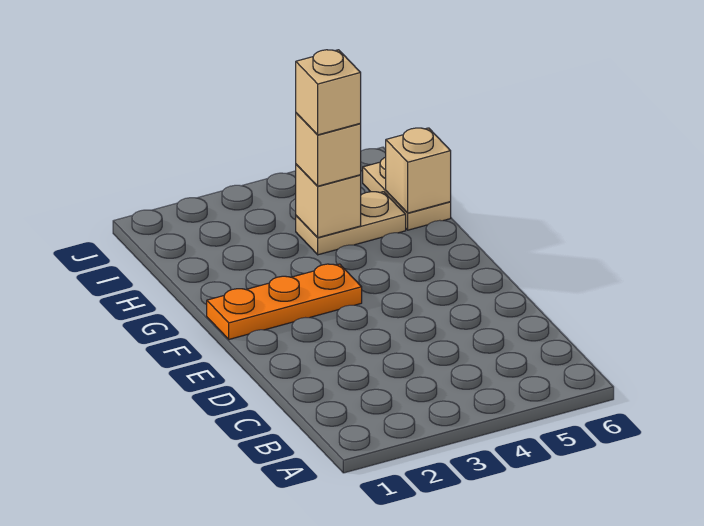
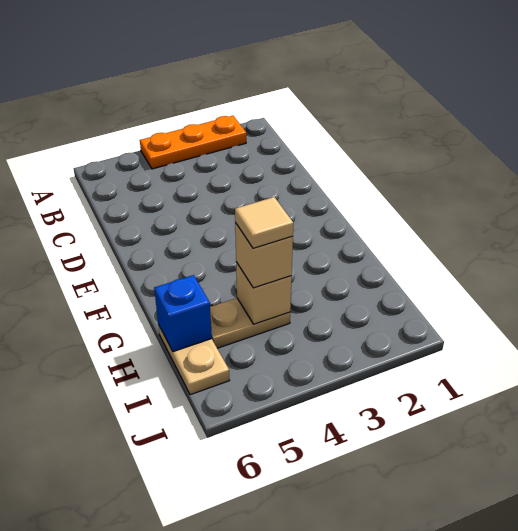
orange 1x3 plate [207,264,362,339] -> orange 1x3 plate moved to [140,116,246,169]
tan 1x1 brick [296,50,361,135] -> tan 1x1 tile [235,197,293,248]
tan 1x1 brick [386,128,451,213] -> blue 1x1 brick [154,275,212,352]

